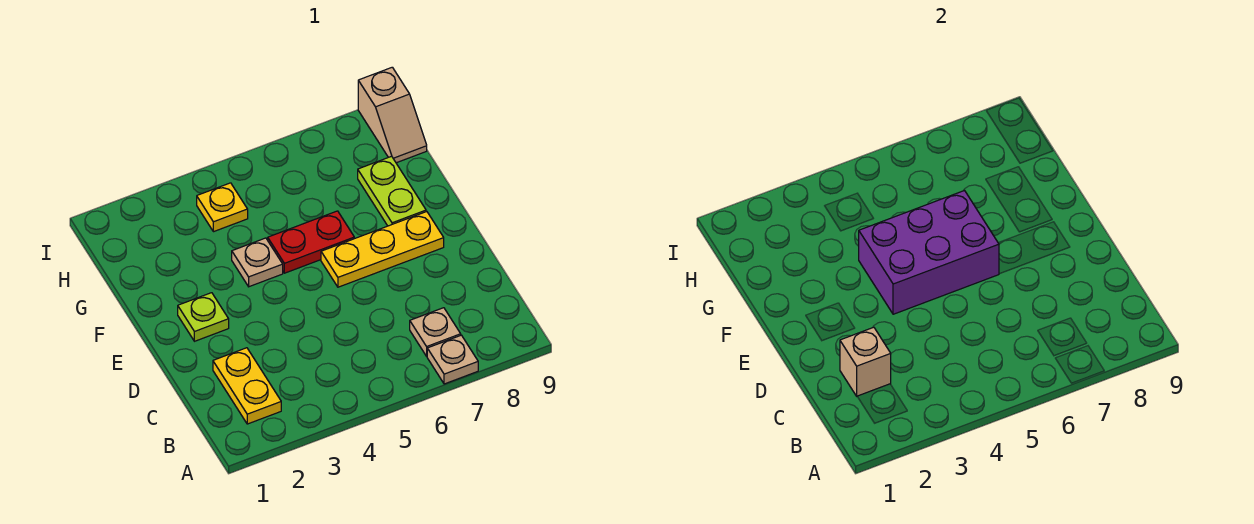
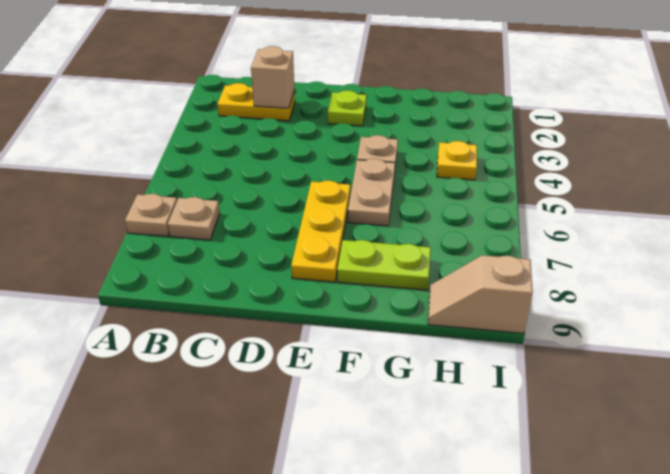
purple 2x3 brick [859,191,999,314] -> none
red 1x2 plate [268,211,354,273] -> tan 1x2 plate [348,159,395,226]

